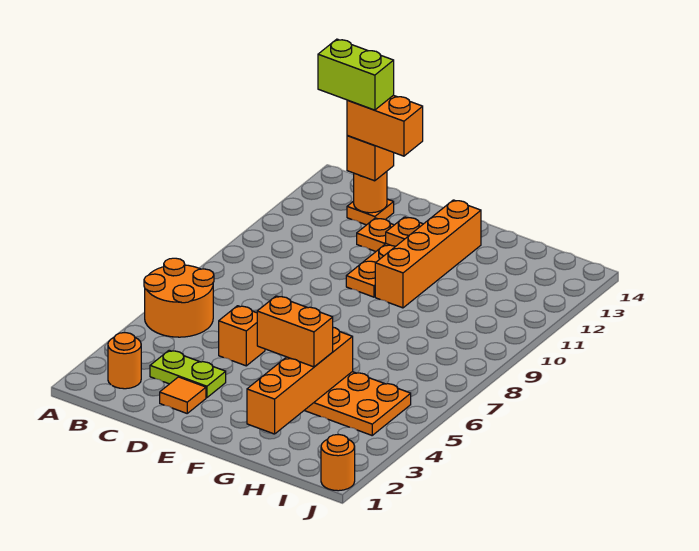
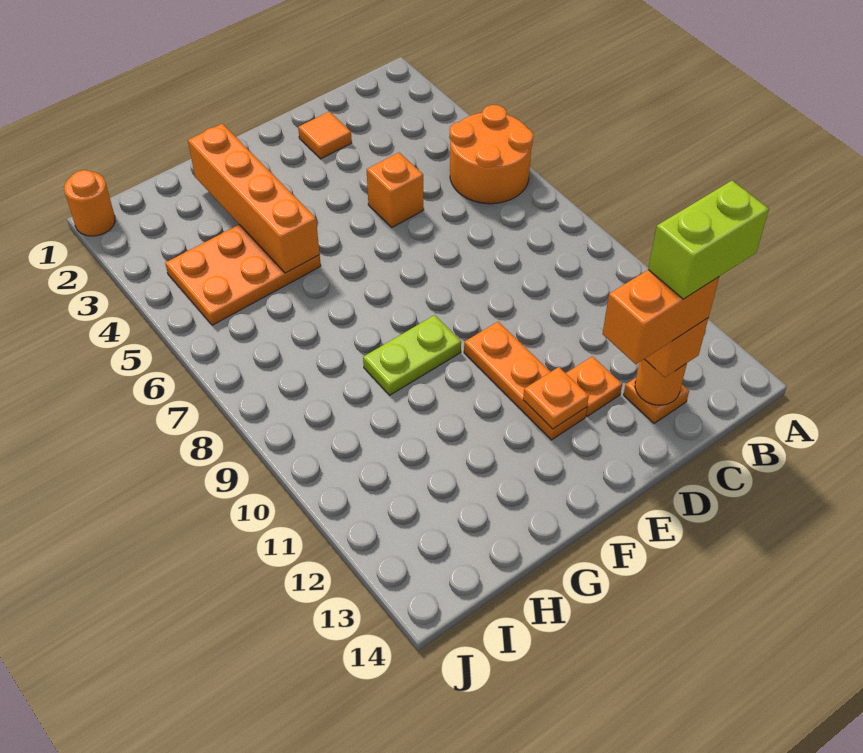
orange 1x1 round brick [108,333,141,389] -> none
lime 1x2 plate [150,350,226,398] -> lime 1x2 plate moved to [363,315,461,395]
orange 1x2 brick [257,296,333,367] -> none
orange 1x4 brick [375,200,481,308] -> none

